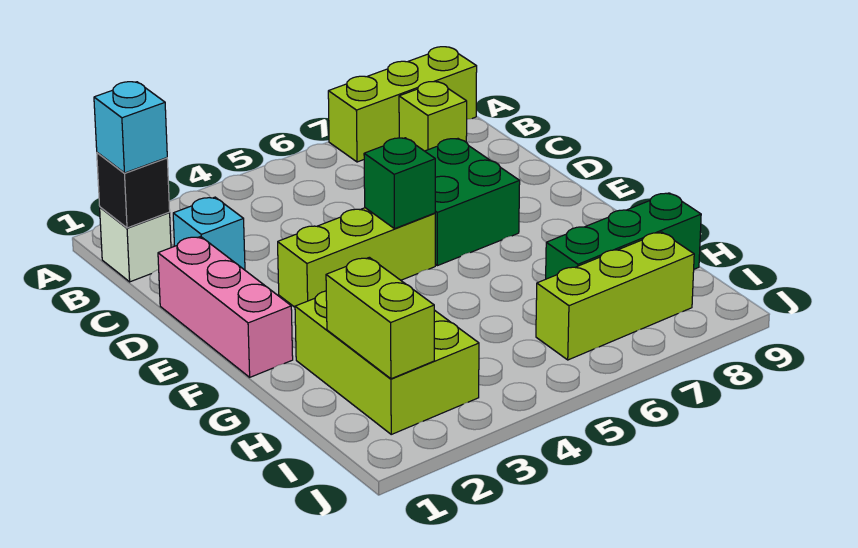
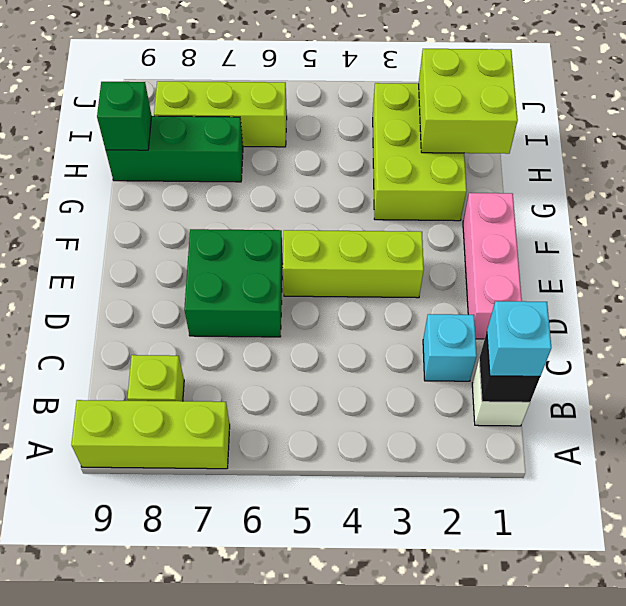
green 1x1 brick [364,138,435,229] -> green 1x1 brick moved to [97,82,152,150]
lime 1x2 brick [326,257,434,379] -> lime 2x2 brick [419,49,518,154]

